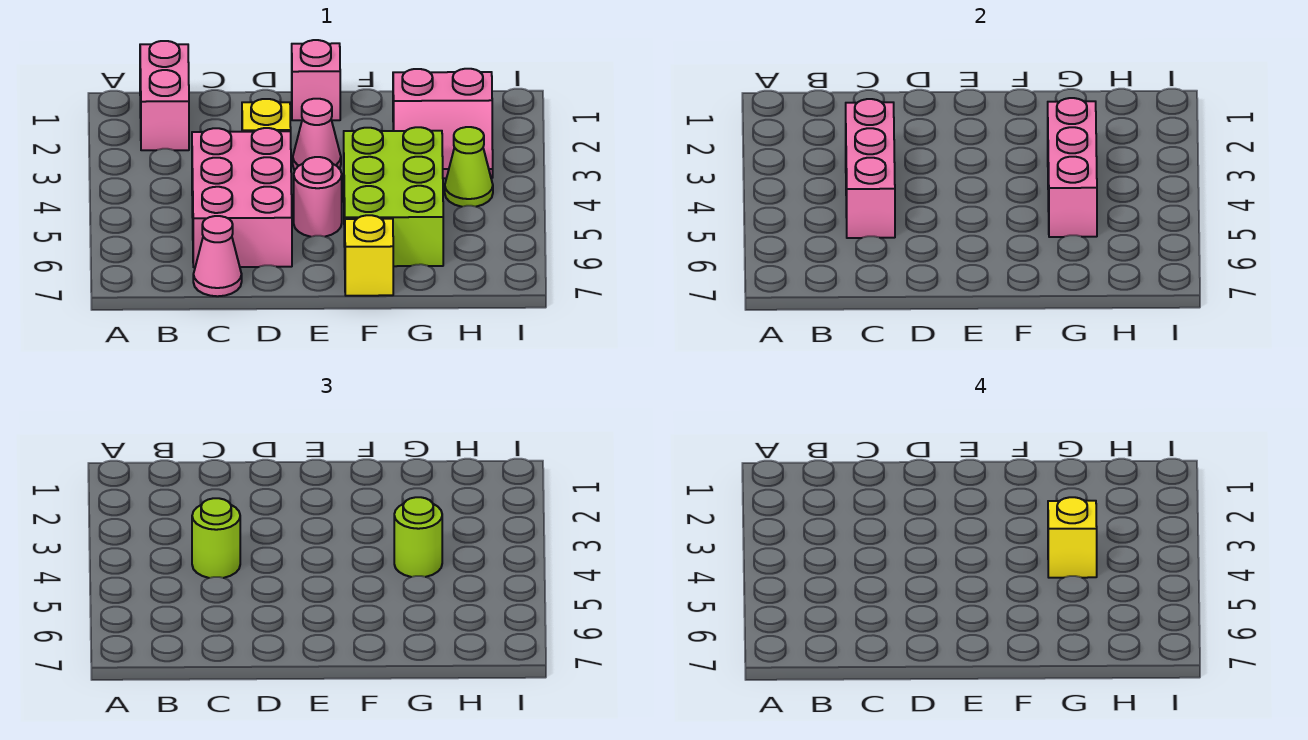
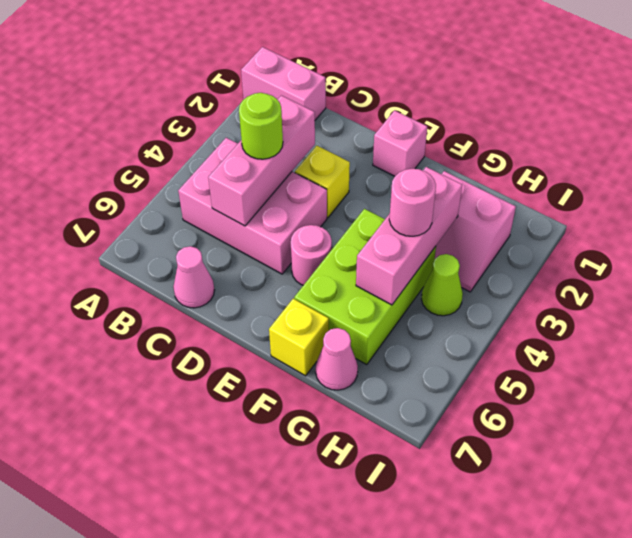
pink 1x2 brick [140,41,189,150] -> pink 1x2 brick turned to [241,47,326,120]
pink 2x3 brick [192,128,292,267] -> pink 2x3 brick turned to [178,138,327,274]
pink 1x1 cone [293,99,341,170] -> pink 1x1 cone moved to [316,328,358,390]
lime 1x1 round brick [394,497,442,577] -> pink 1x1 round brick [389,169,436,236]
yellow 1x1 brick [1048,497,1097,578] -> none

